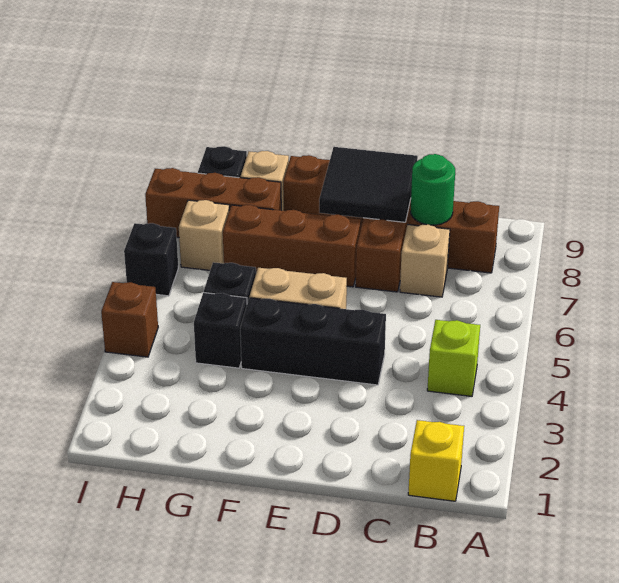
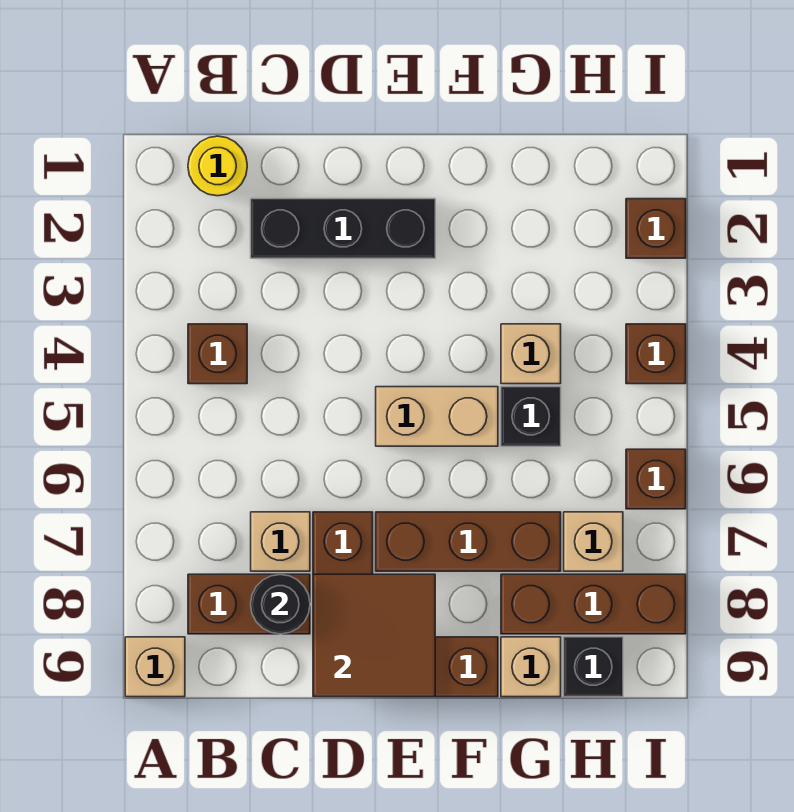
none -> tan 1x1 brick [125,637,185,697]
yellow 1x1 brick [408,420,464,501] -> yellow 1x1 round brick [188,136,247,196]
lime 1x1 brick [427,320,480,396] -> brown 1x1 brick [188,324,247,384]
green 1x1 round brick [411,154,455,225] -> black 1x1 round brick [251,575,310,634]
black 1x3 brick [240,298,386,385] -> black 1x3 brick moved to [251,199,435,258]
black 2x2 tile [319,147,418,222] -> brown 2x2 tile [313,574,435,697]
black 1x1 brick [194,293,247,368] -> tan 1x1 brick [501,324,561,384]
none -> brown 1x1 brick [626,199,686,258]
black 1x1 brick [124,223,178,296] -> brown 1x1 brick [626,449,686,509]

